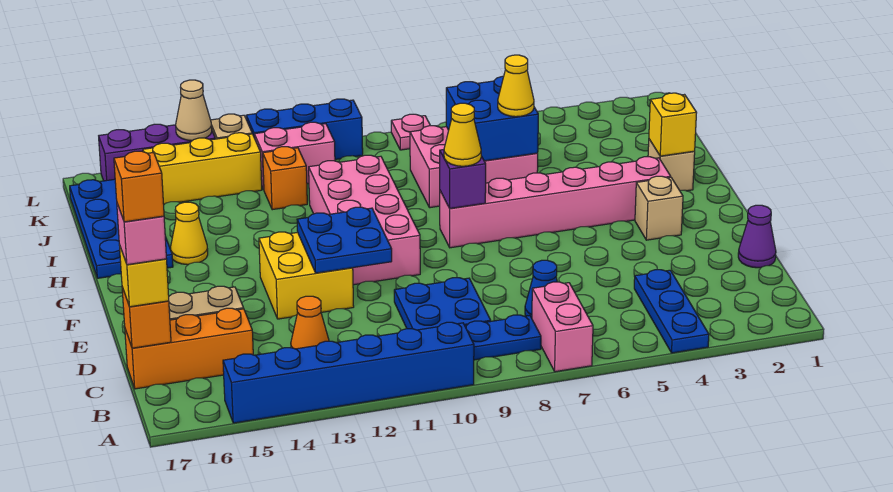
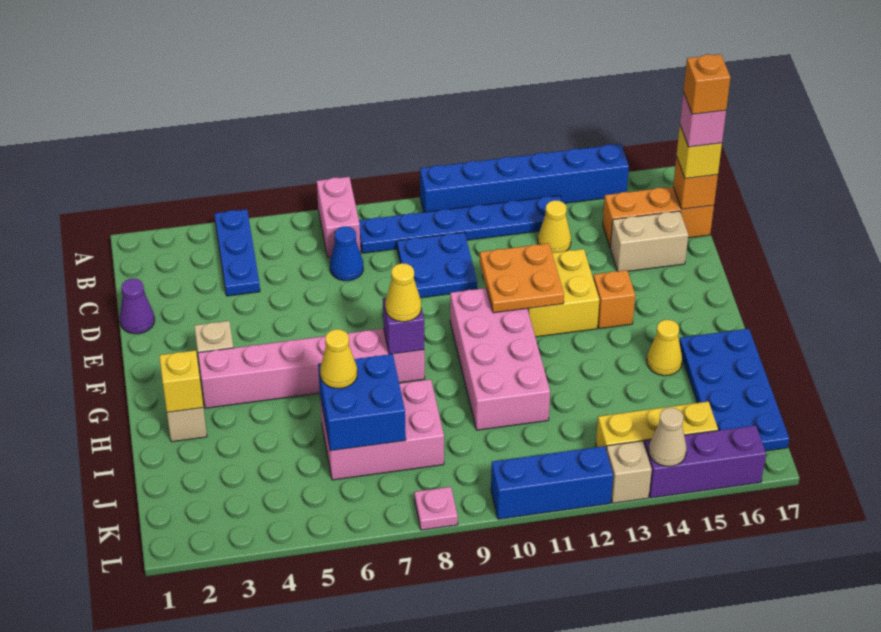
orange 1x1 cone [291,296,329,349] -> yellow 1x1 cone [538,200,571,253]
blue 2x2 plate [297,207,392,273] -> orange 2x2 plate [480,243,564,313]
orange 1x1 brick [263,147,307,210] -> orange 1x1 brick moved to [593,270,635,329]
pink 1x2 brick [254,122,335,189] -> none

